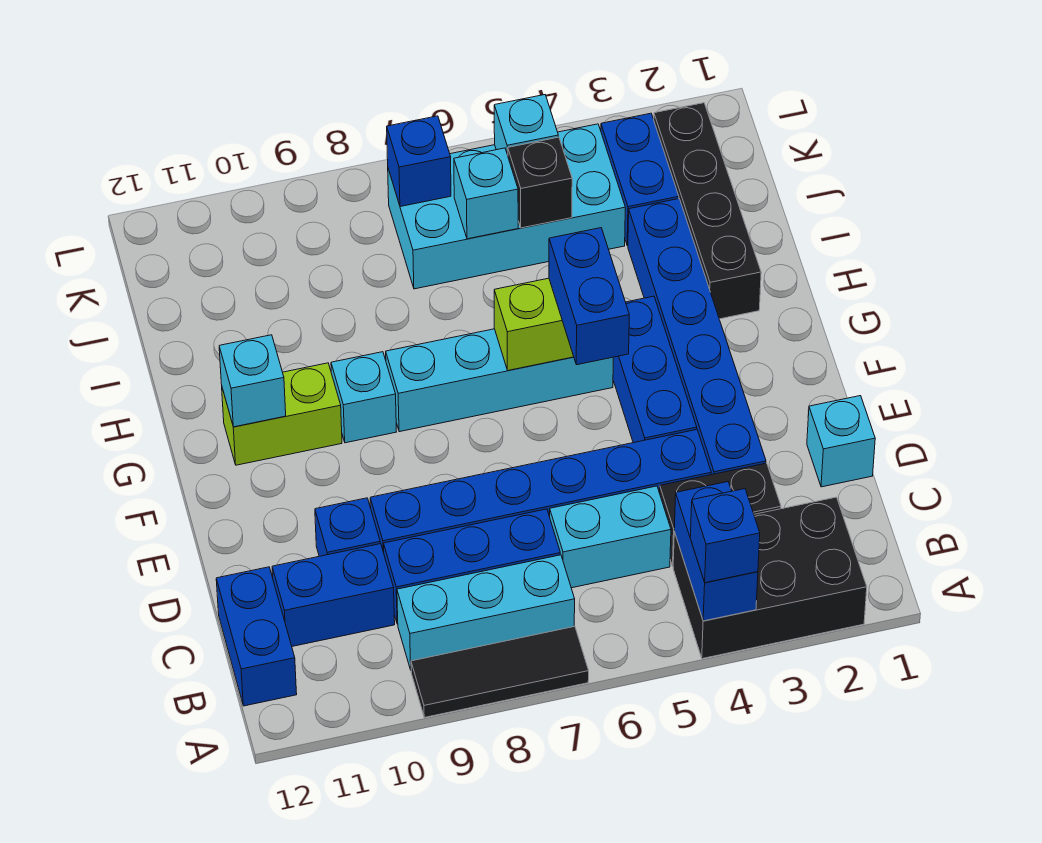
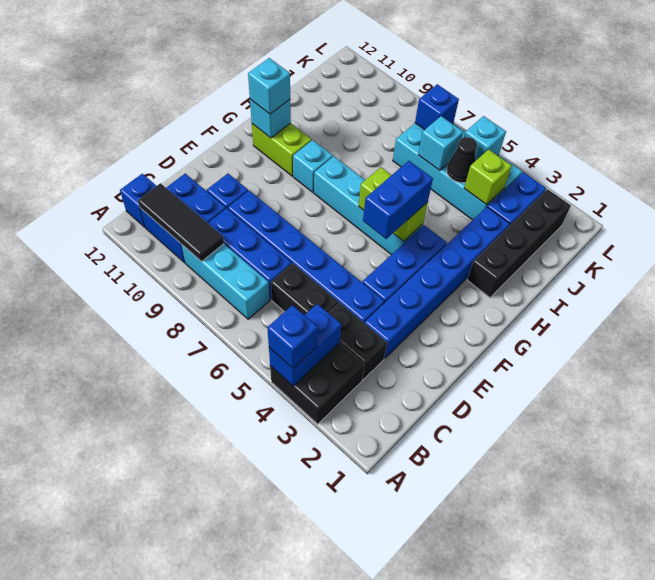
black 2x3 brick [673,497,867,659] -> black 2x2 brick [270,343,365,424]
black 1x3 tile [411,626,589,717] -> black 1x3 tile moved to [138,183,224,262]
blue 1x2 brick [216,567,297,706] -> blue 1x1 brick [120,174,156,227]
cyan 1x2 brick [550,486,671,588] -> black 1x2 brick [271,263,338,315]
blue 1x2 brick [272,544,395,646] -> blue 2x2 brick [140,174,226,263]
cyan 1x1 brick [807,396,875,487] -> cyan 1x1 brick moved to [248,58,290,114]
none -> lime 1x1 brick [464,149,512,205]
black 1x1 brick [508,137,572,228] -> black 1x1 cone [447,137,477,183]

